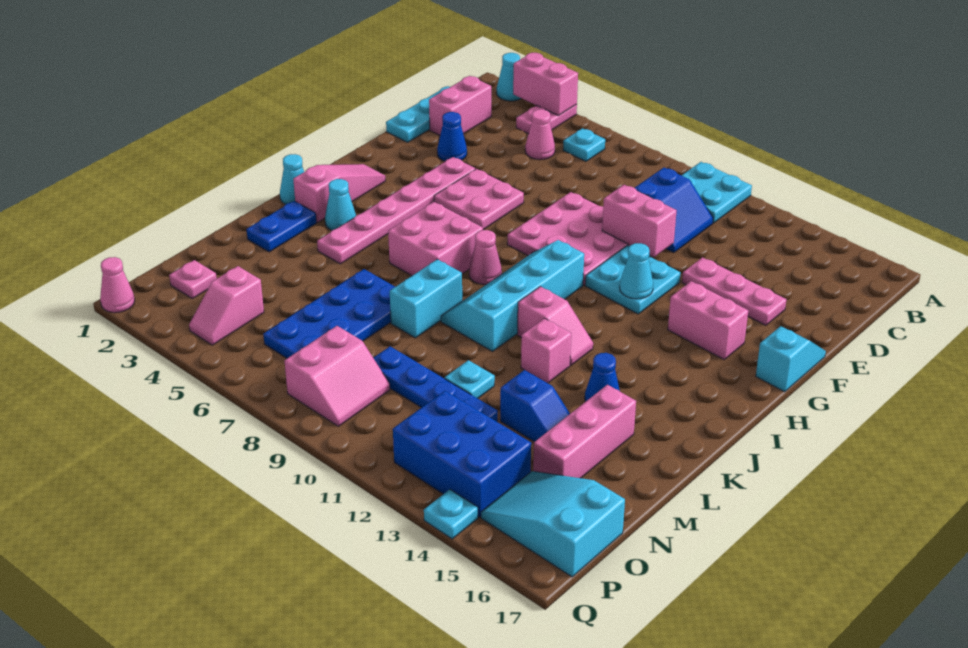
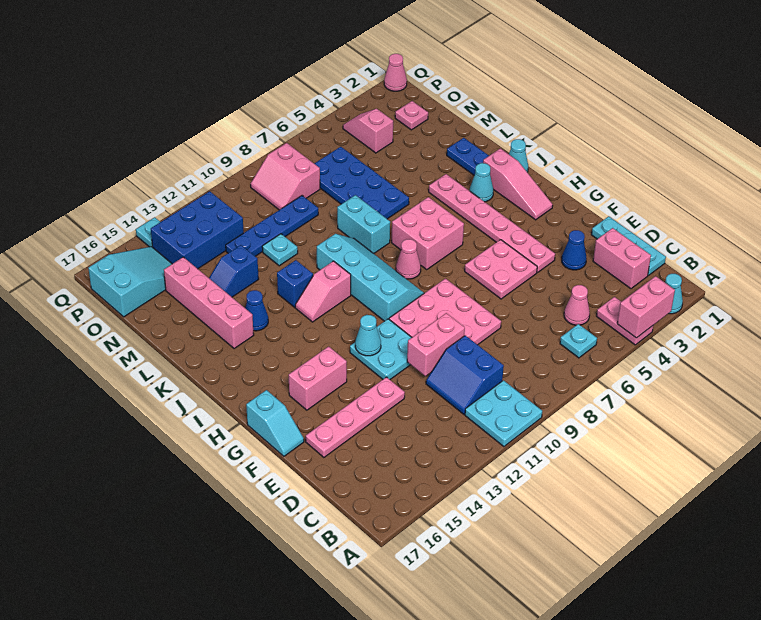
pink 1x3 plate [682,258,786,325] -> pink 1x4 plate [306,377,405,457]
pink 1x1 brick [521,318,571,383] -> blue 1x1 brick [277,260,313,307]
pink 1x3 brick [533,385,636,478] -> pink 1x4 brick [164,257,254,349]

